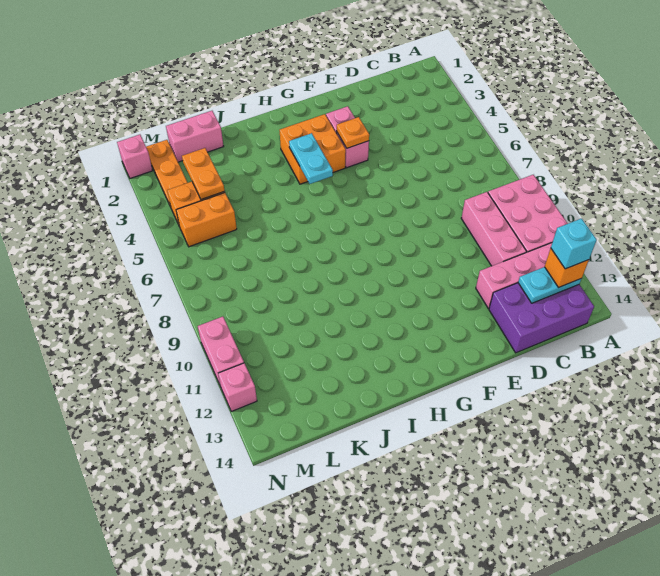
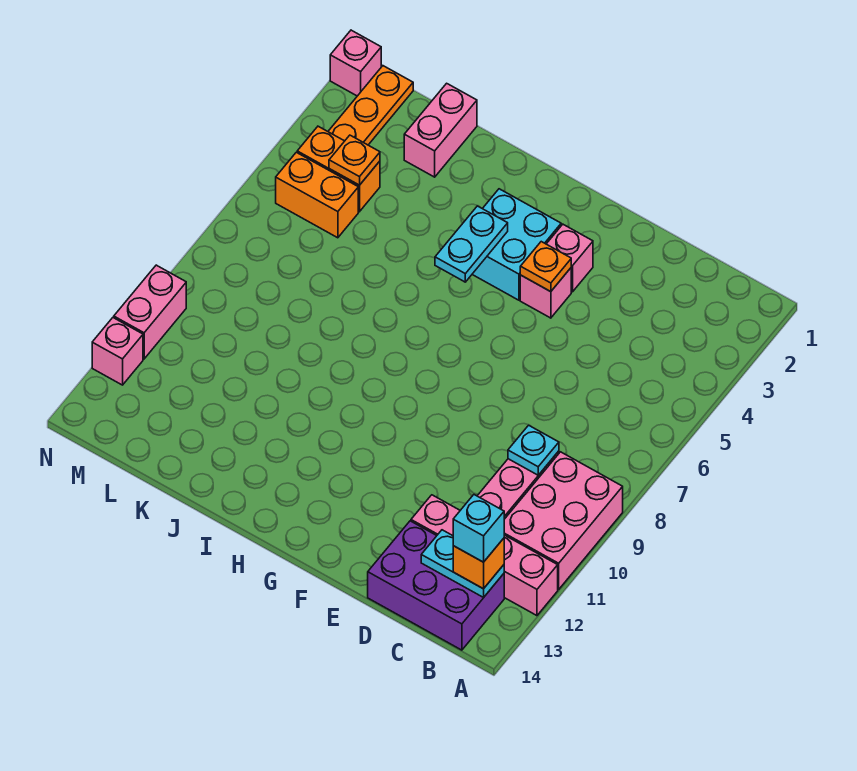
none -> cyan 1x1 plate [508,425,559,475]
orange 2x2 brick [280,114,346,184] -> cyan 2x2 brick [472,189,561,300]
pink 1x2 brick [166,111,224,162] -> pink 1x2 brick turned to [404,83,477,177]
orange 1x2 plate [182,148,225,200] -> orange 1x1 plate [329,135,380,185]

